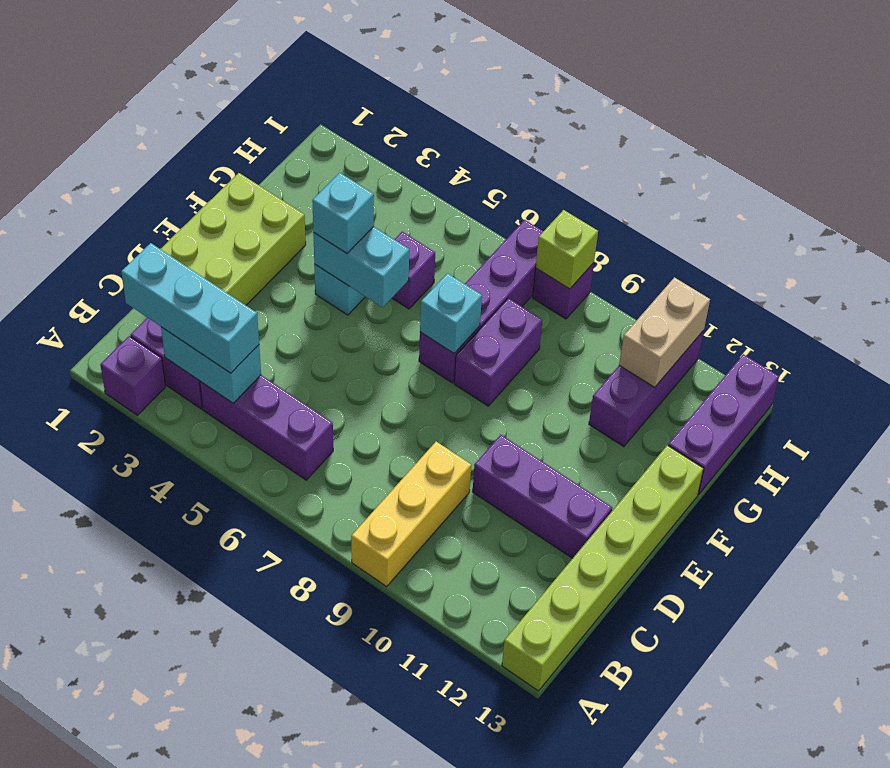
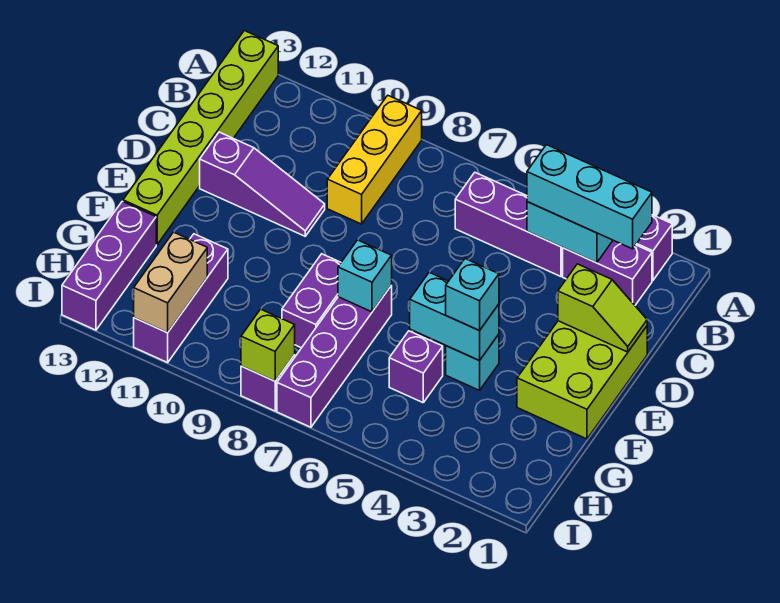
none -> lime 1x2 slope [558,264,647,352]
purple 1x3 brick [473,435,612,558] -> purple 1x3 slope [200,132,325,236]

